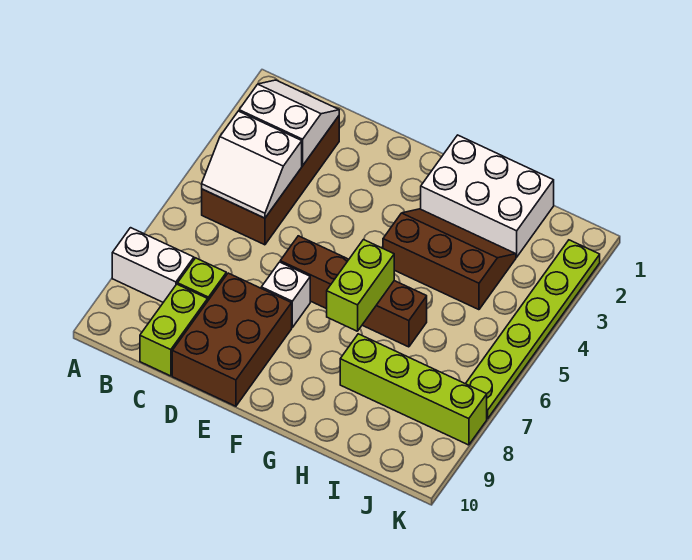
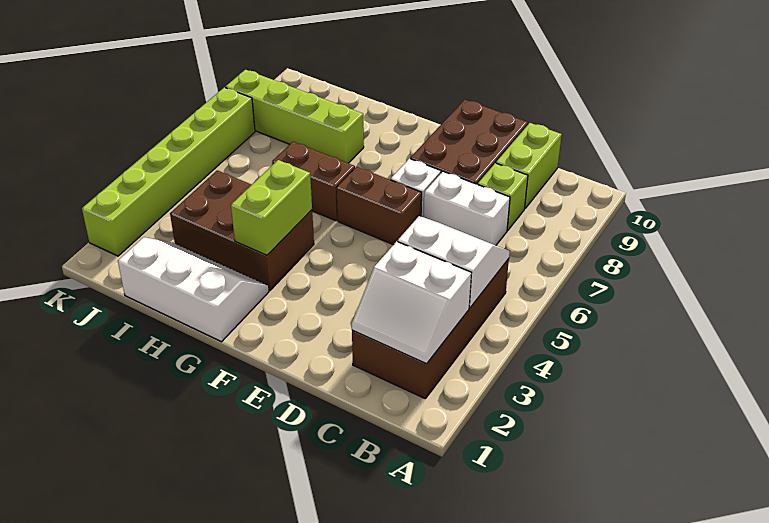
white 1x2 brick [112,228,194,302] -> white 1x2 brick moved to [424,171,510,245]
white 2x3 brick [421,135,554,257] -> white 2x3 slope [118,237,269,342]
brown 2x3 slope [383,209,516,310] -> brown 2x3 brick [170,170,314,290]
lime 1x2 brick [327,240,394,331] -> lime 1x2 brick moved to [231,160,312,255]
lime 1x6 plate [466,240,600,419] -> lime 1x6 brick [82,87,255,256]

